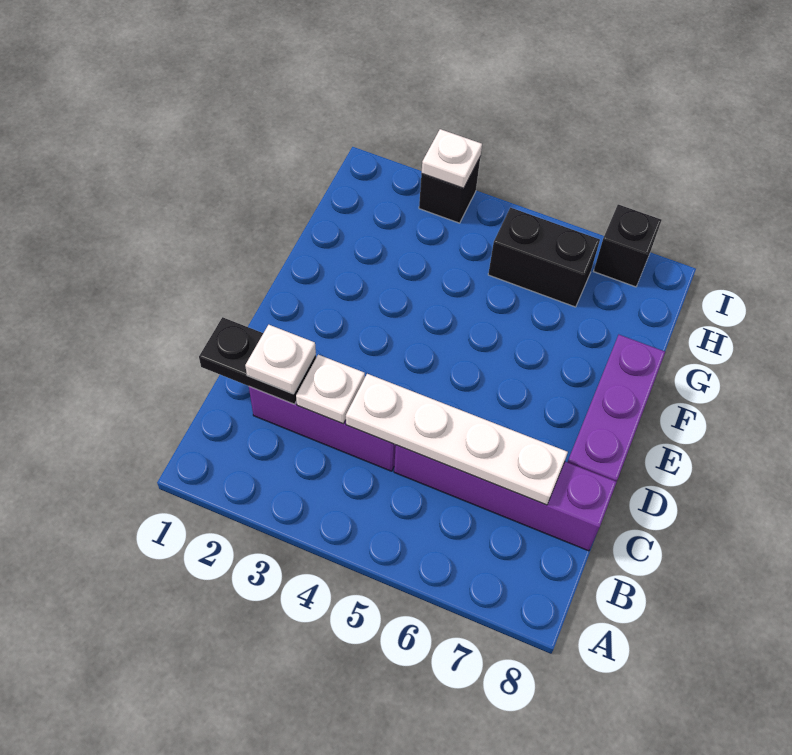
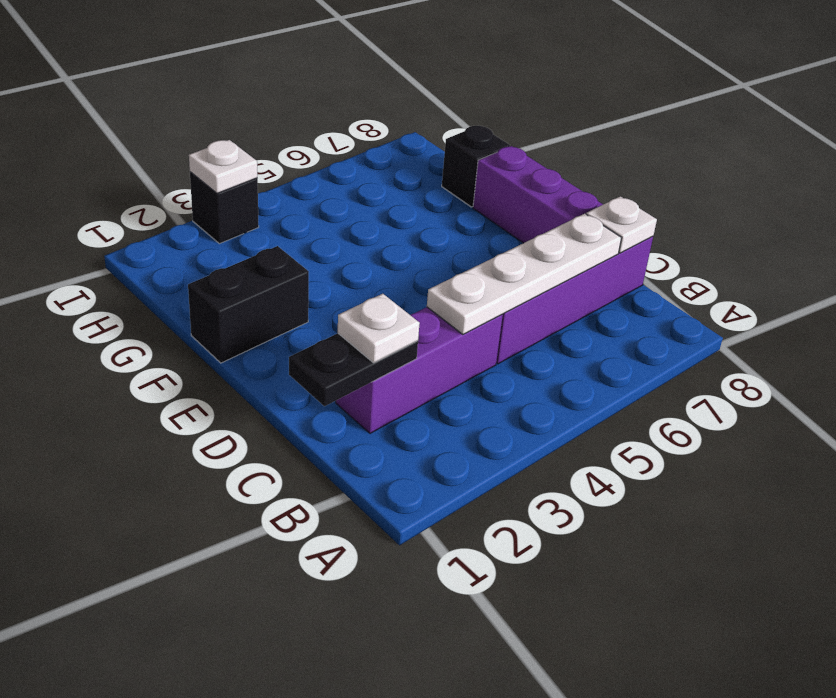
white 1x1 plate [296,355,365,424] -> white 1x1 plate moved to [586,196,657,253]
black 1x2 brick [488,208,600,307] -> black 1x2 brick moved to [188,246,309,363]
black 1x1 brick [594,204,662,287] -> black 1x1 brick moved to [442,126,510,207]

